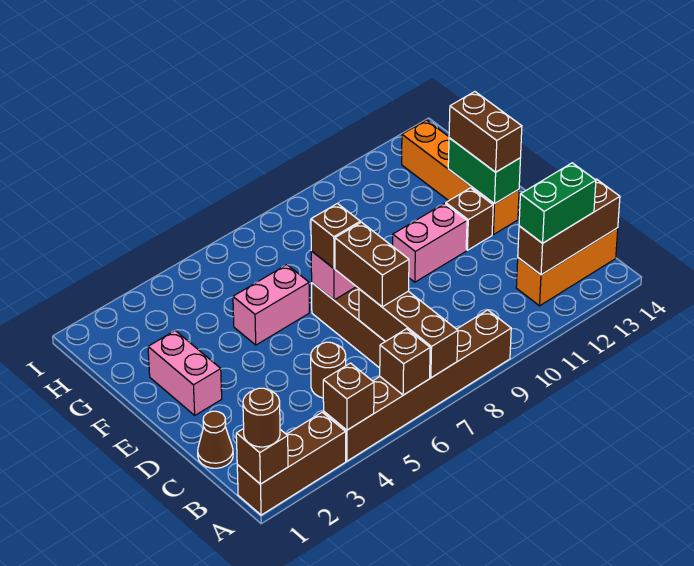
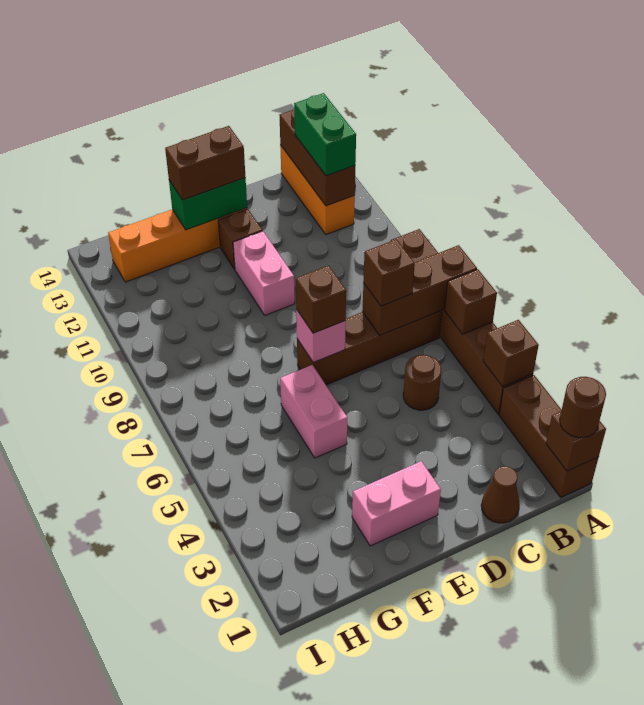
brown 1x2 brick [335,222,409,307] -> brown 1x1 brick [363,239,415,306]

